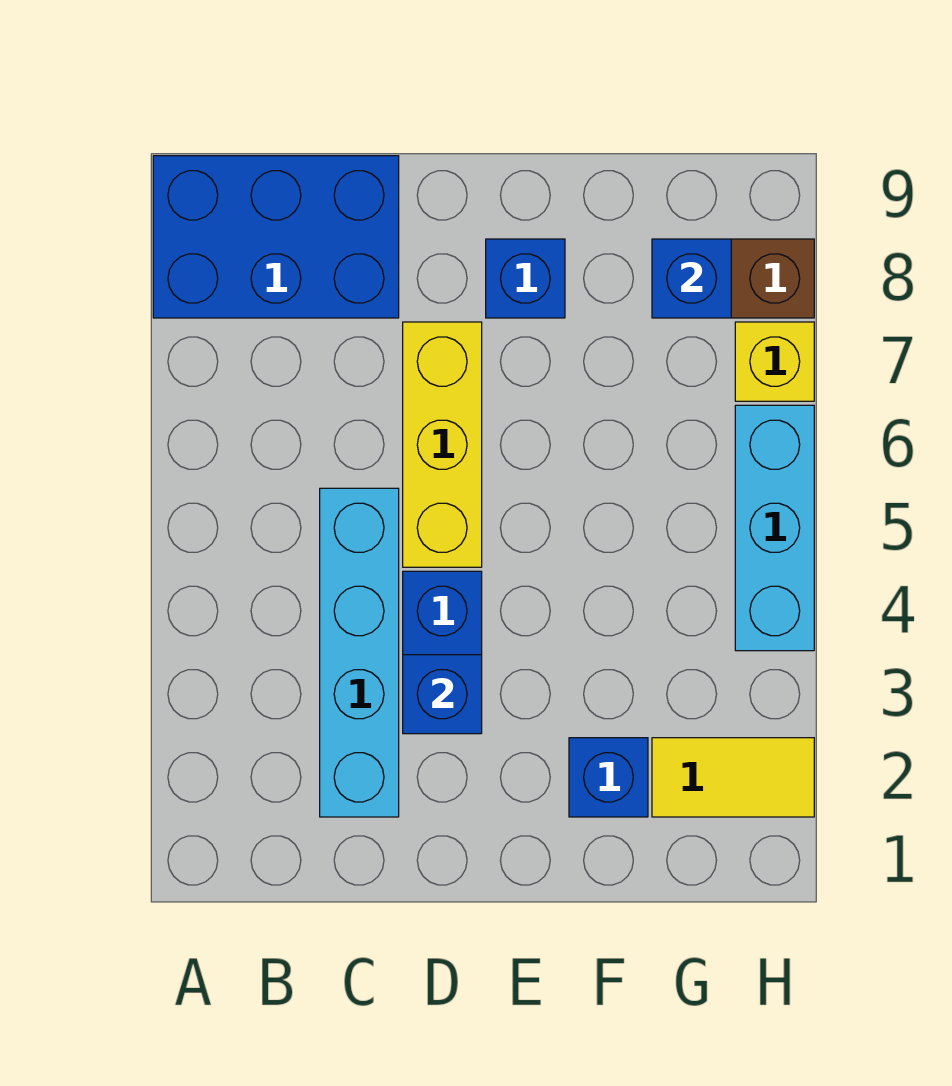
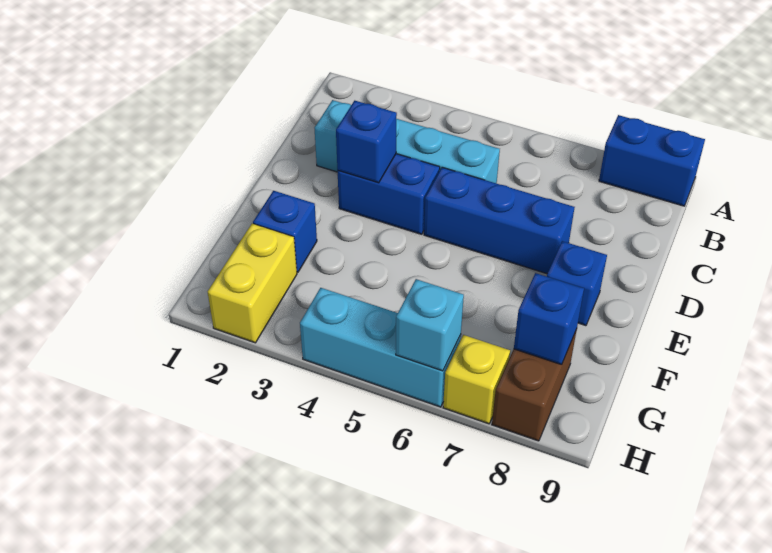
blue 2x3 brick [153,156,399,318] -> blue 1x2 brick [599,115,705,206]
yellow 1x3 brick [403,322,482,567] -> blue 1x3 brick [424,167,575,274]
yellow 1x2 tile [652,738,814,817] -> yellow 1x2 brick [208,223,297,343]
none -> cyan 1x1 brick [396,279,464,371]

